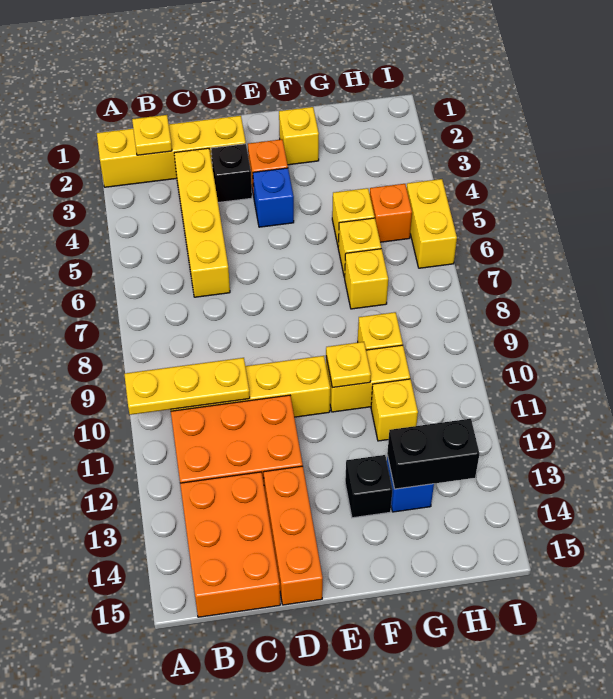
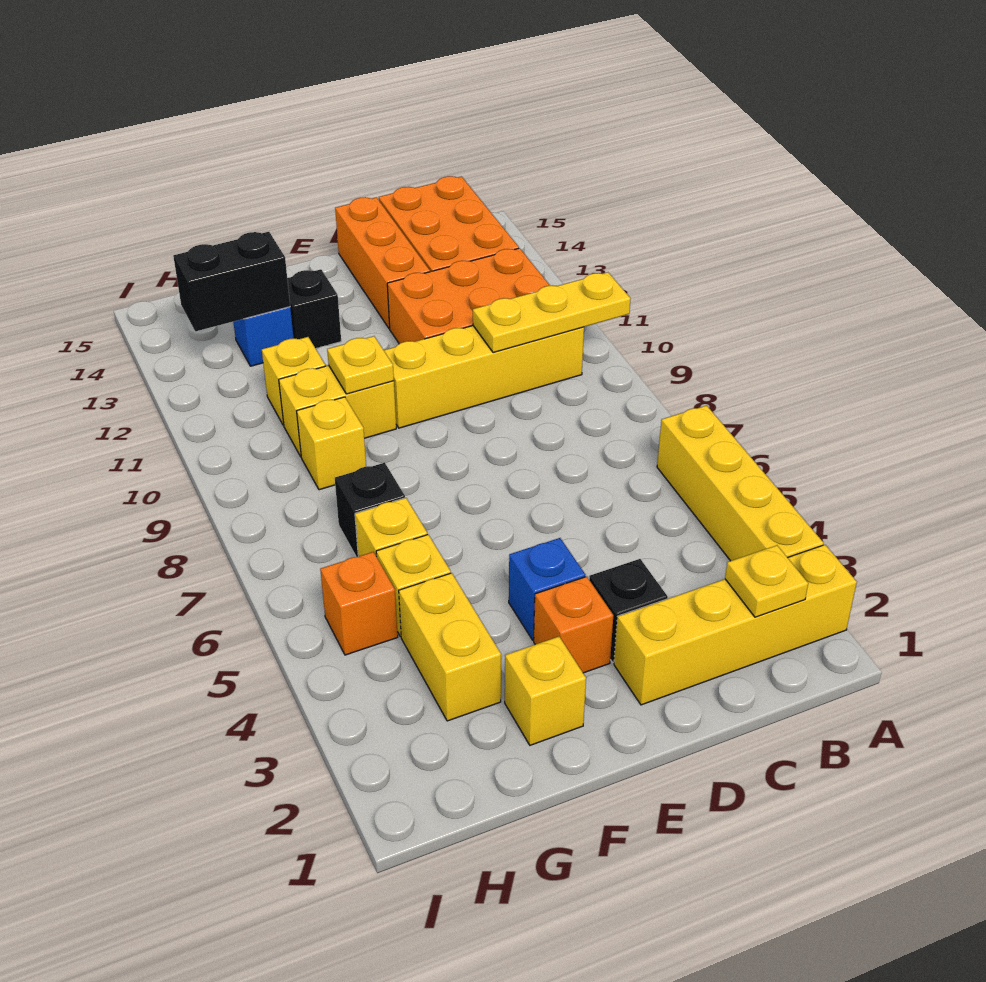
yellow 1x4 brick [174,148,230,297] -> yellow 1x4 brick moved to [657,405,824,561]
yellow 1x1 brick [345,249,388,309] -> black 1x1 brick [335,463,405,557]
yellow 1x2 brick [407,179,457,268] -> yellow 1x2 brick moved to [399,573,501,721]

